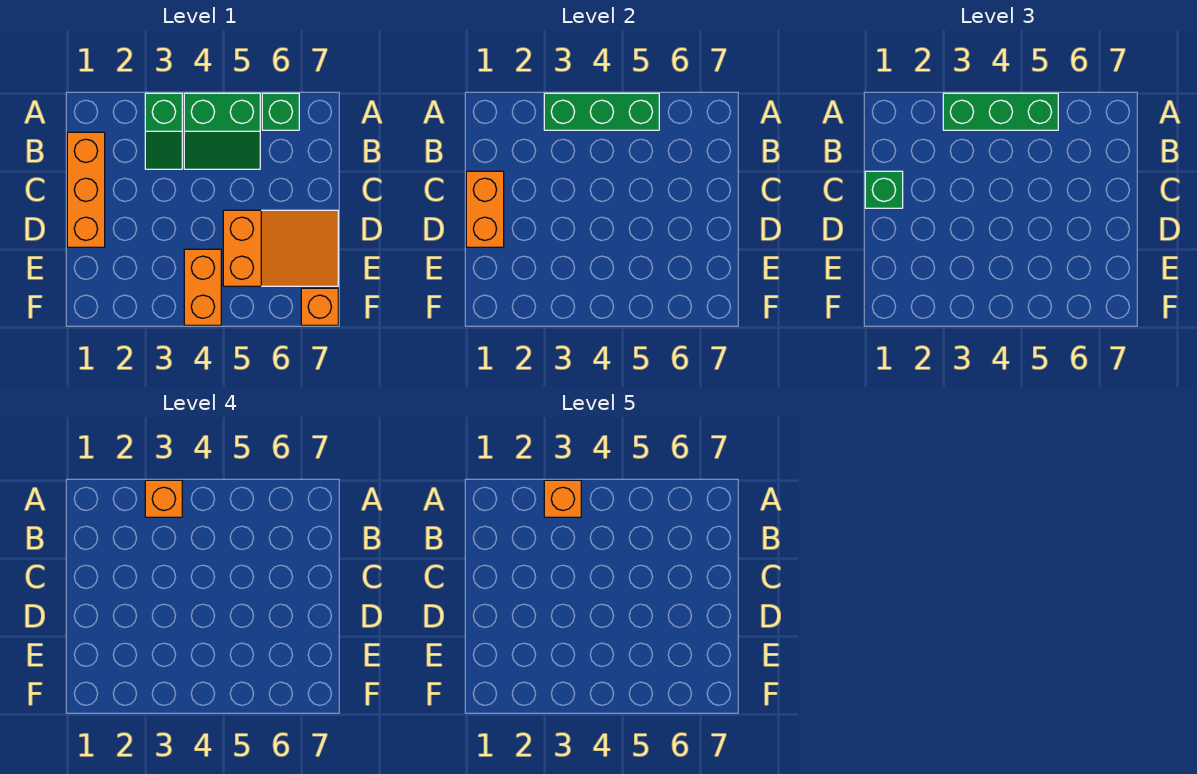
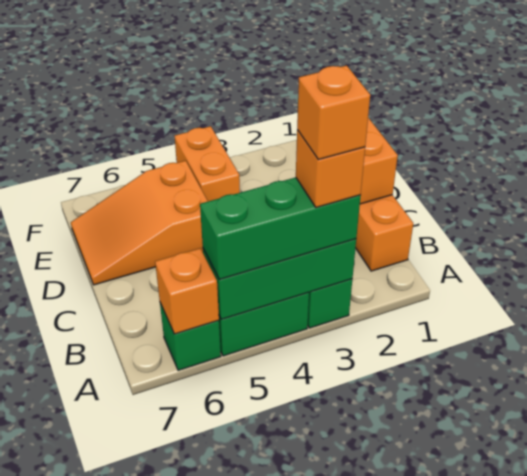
green 1x1 brick [865,171,903,208] -> none
orange 1x1 brick [301,288,338,325] -> orange 1x1 brick moved to [155,248,219,334]

